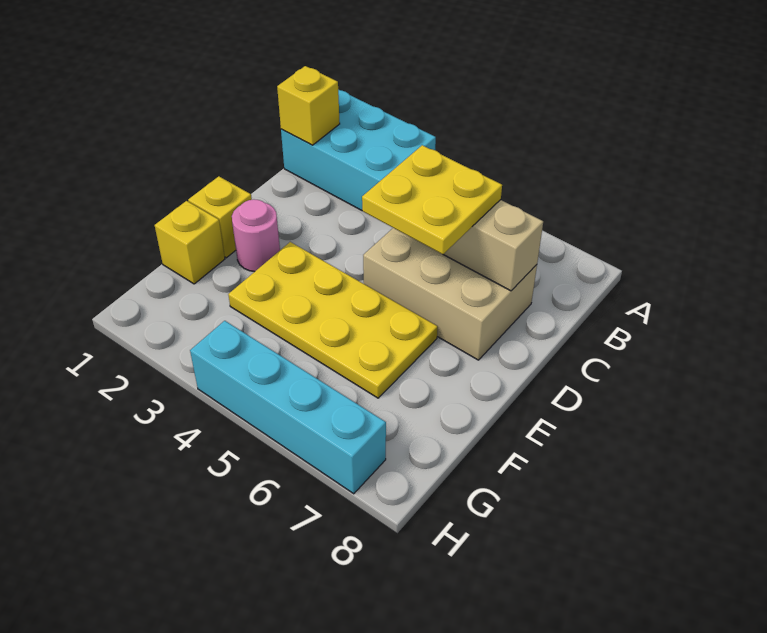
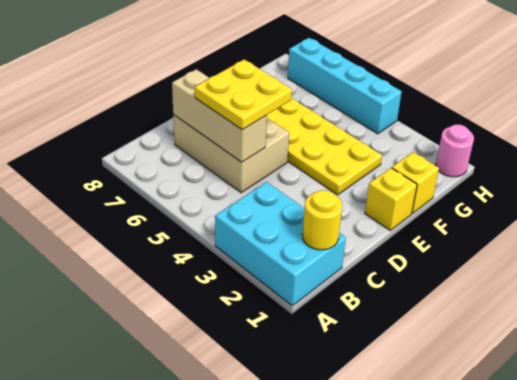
yellow 1x1 brick [277,66,340,145] -> yellow 1x1 round brick [302,190,342,250]
pink 1x1 round brick [232,199,280,272] -> pink 1x1 round brick moved to [436,125,474,177]

